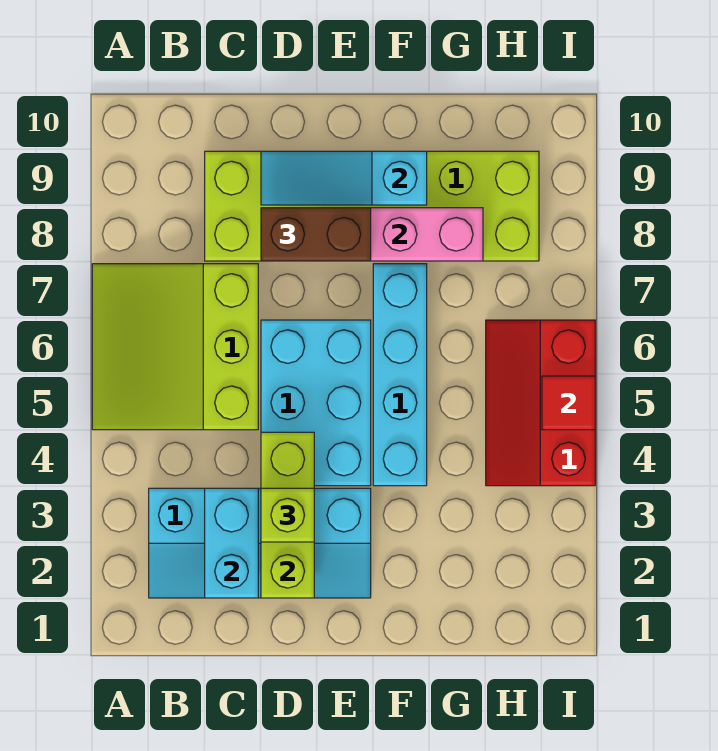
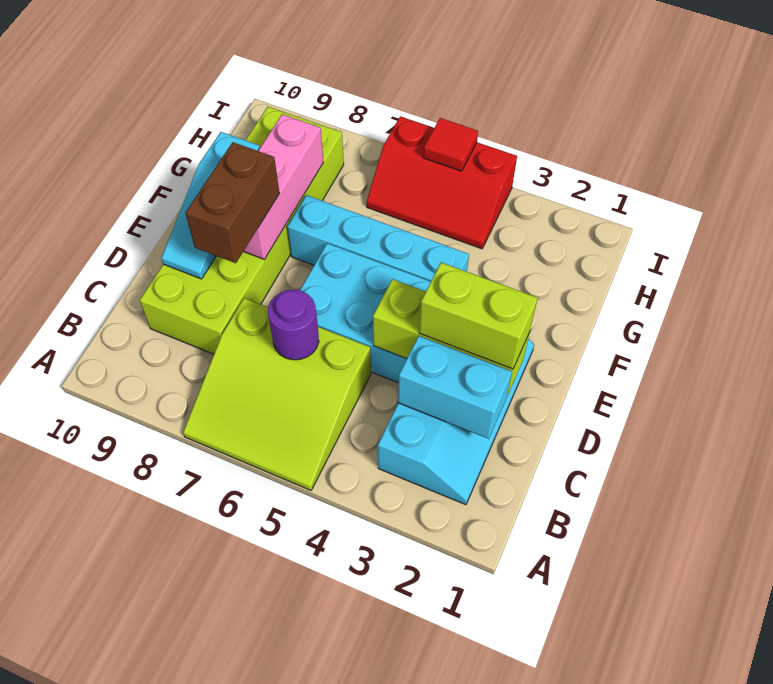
none -> purple 1x1 round brick [268,290,319,360]
lime 1x1 brick [261,488,314,542] -> lime 1x2 brick [419,262,538,369]

